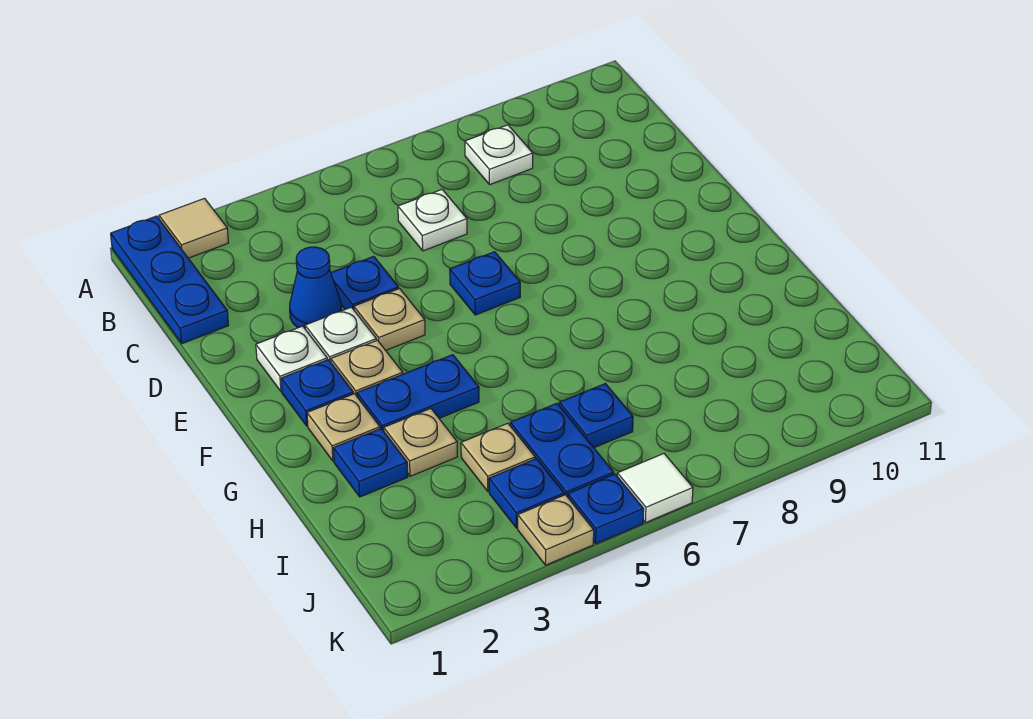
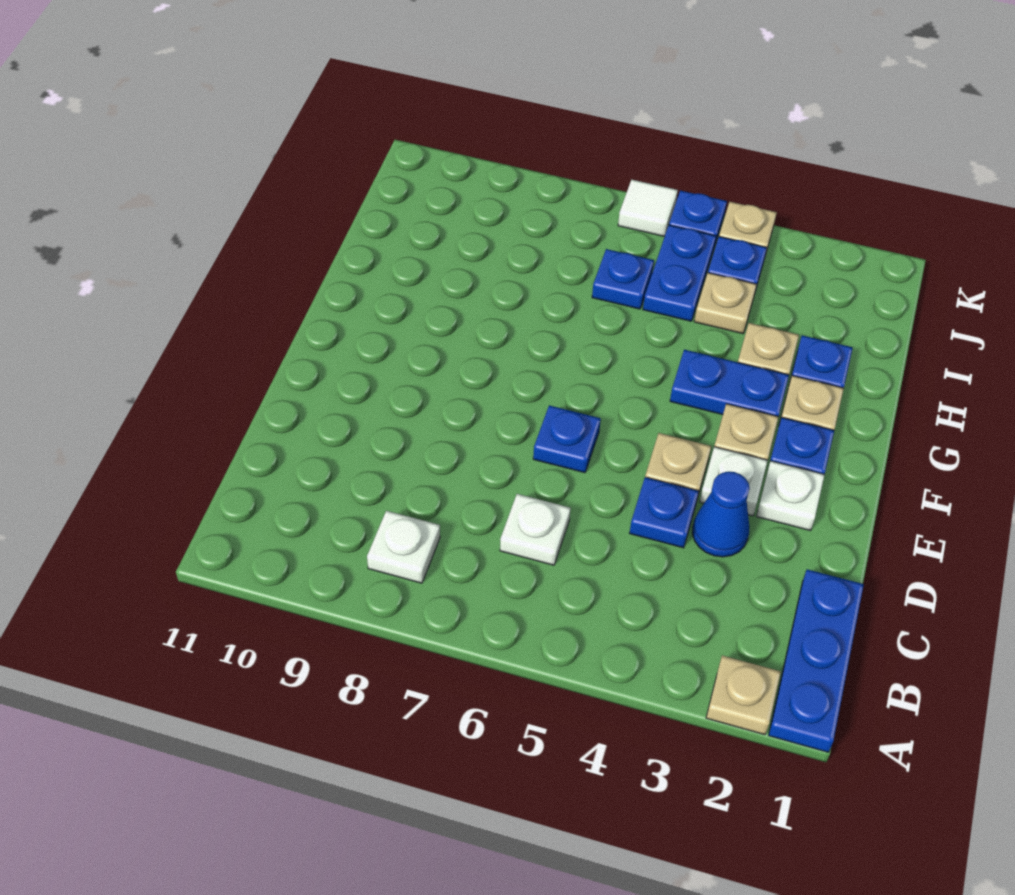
tan 1x1 tile [159,199,228,258] -> tan 1x1 plate [706,655,781,735]

